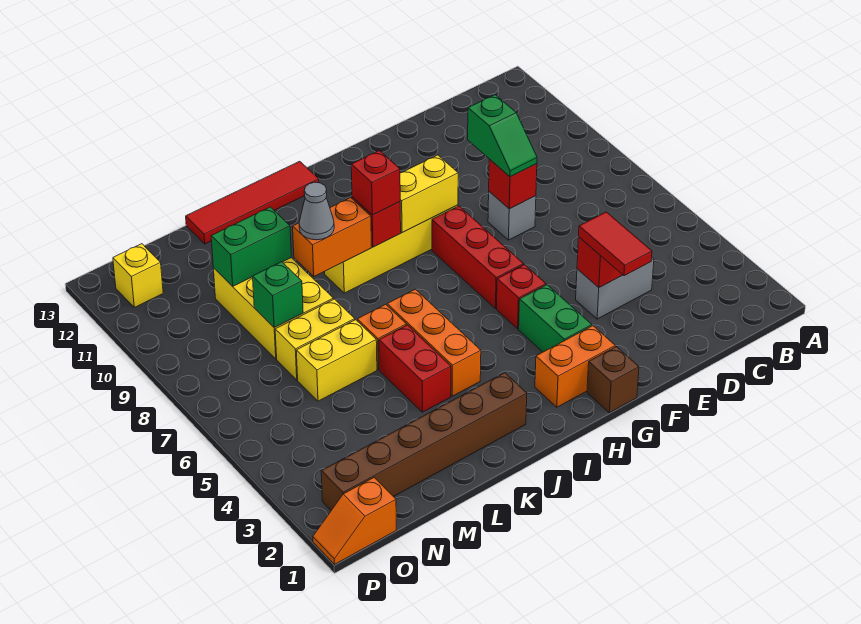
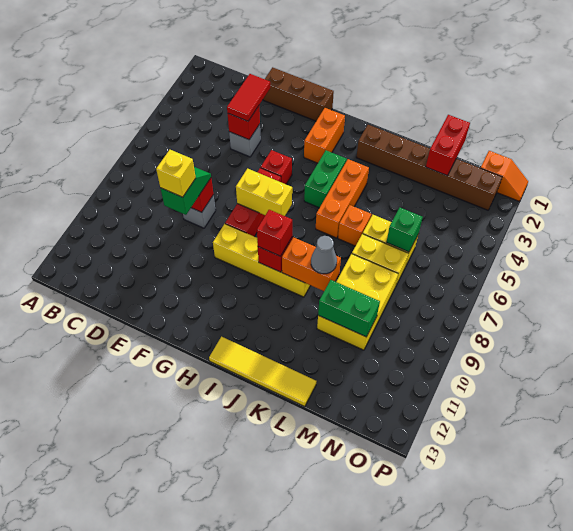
grey 1x2 brick [576,258,654,319] -> grey 1x1 brick [229,124,261,157]
brown 1x1 brick [587,347,639,413] -> brown 1x3 brick [263,67,334,121]
orange 1x2 brick [535,326,615,407] -> orange 1x2 brick turned to [304,108,345,163]
green 1x2 brick [519,285,592,352] -> green 1x2 brick moved to [304,150,347,208]
yellow 1x2 brick [400,155,458,233] -> yellow 1x2 brick moved to [236,169,292,216]
red 1x4 tile [186,161,319,244] -> yellow 1x4 tile [209,337,316,407]
red 1x2 brick [379,325,451,412] -> red 1x2 brick moved to [426,115,470,176]
green 1x1 brick [253,262,303,327] -> green 1x1 brick moved to [386,208,423,252]
yellow 1x1 brick [113,244,163,307] -> yellow 1x1 brick moved to [156,150,196,197]

